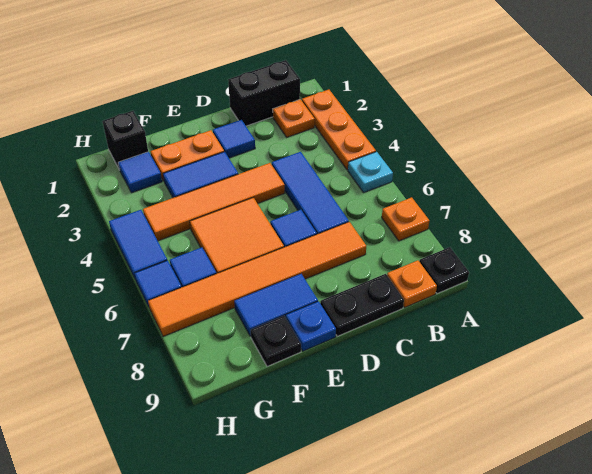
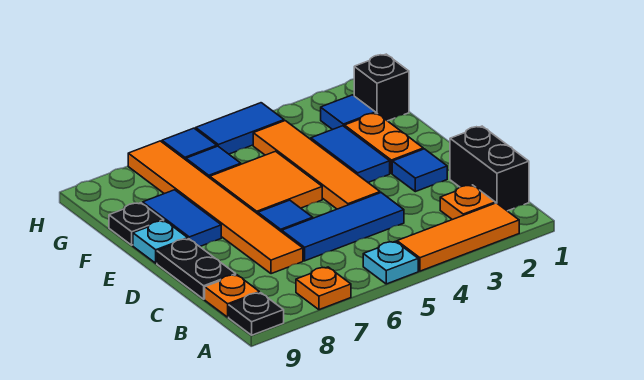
orange 1x3 plate [302,90,376,170] -> orange 1x3 tile [397,203,519,271]
blue 1x1 plate [286,301,336,351] -> cyan 1x1 plate [133,221,188,263]

